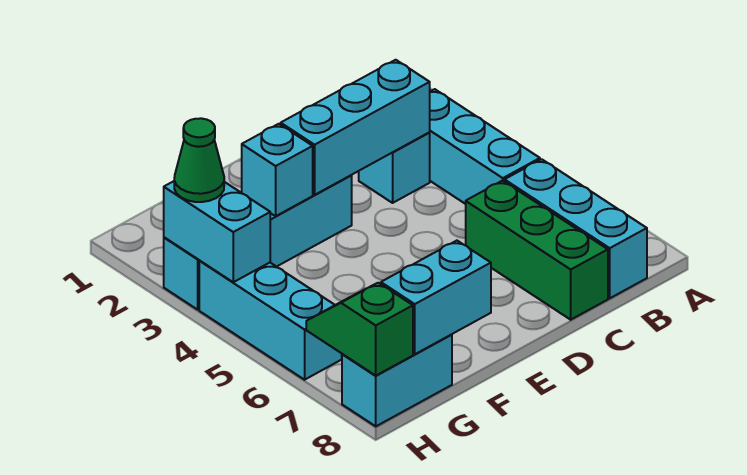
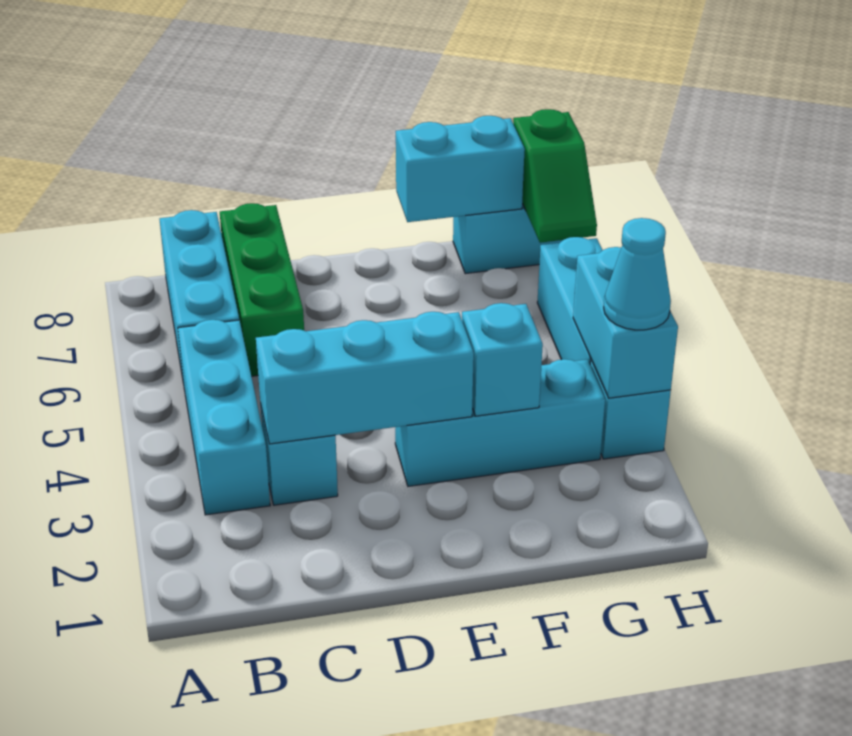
green 1x1 cone [174,118,224,202] -> cyan 1x1 cone [604,218,671,330]

